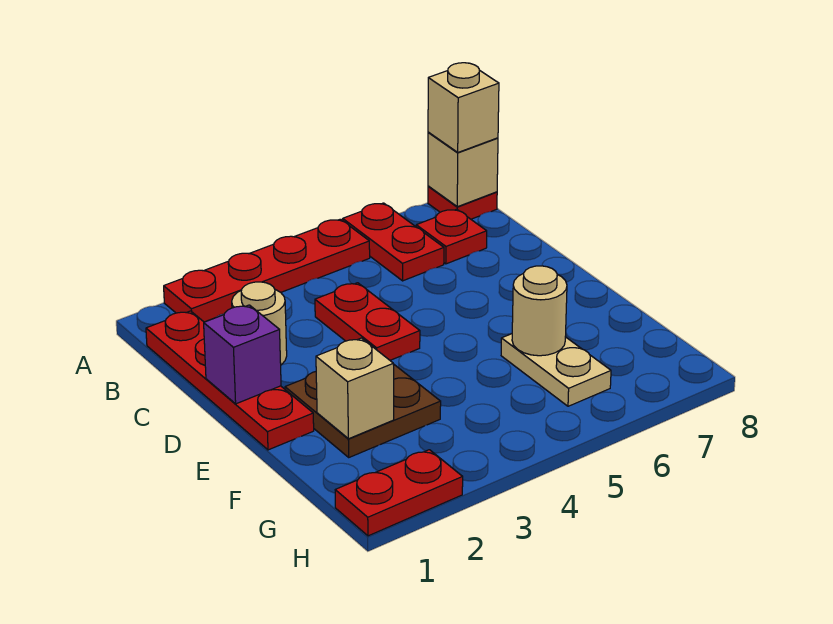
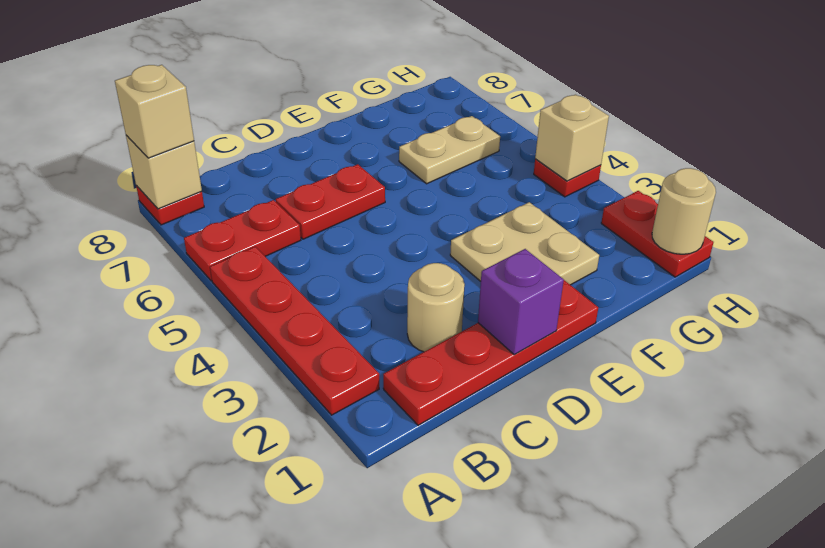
red 1x1 plate [416,209,487,264] -> red 1x1 plate moved to [534,159,601,197]
red 1x2 plate [315,283,420,360] -> red 1x2 plate moved to [276,164,385,239]
brown 2x2 plate [285,364,441,457] -> tan 2x2 plate [450,202,599,285]
tan 1x1 brick [316,338,394,439] -> tan 1x1 brick moved to [535,95,609,181]
tan 1x1 round brick [512,266,567,356] -> tan 1x1 round brick moved to [652,168,716,254]

